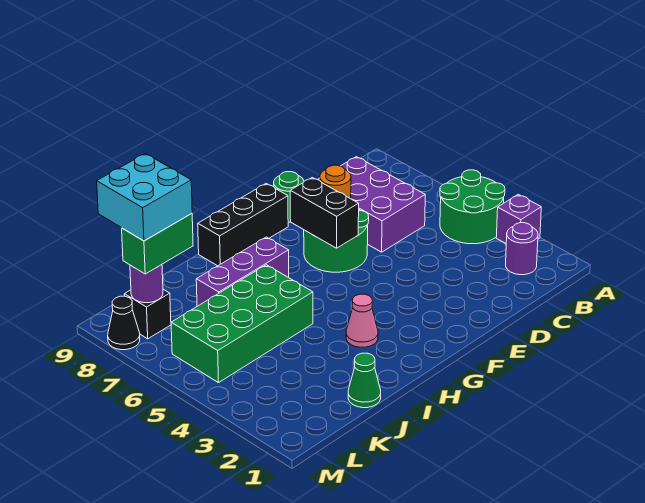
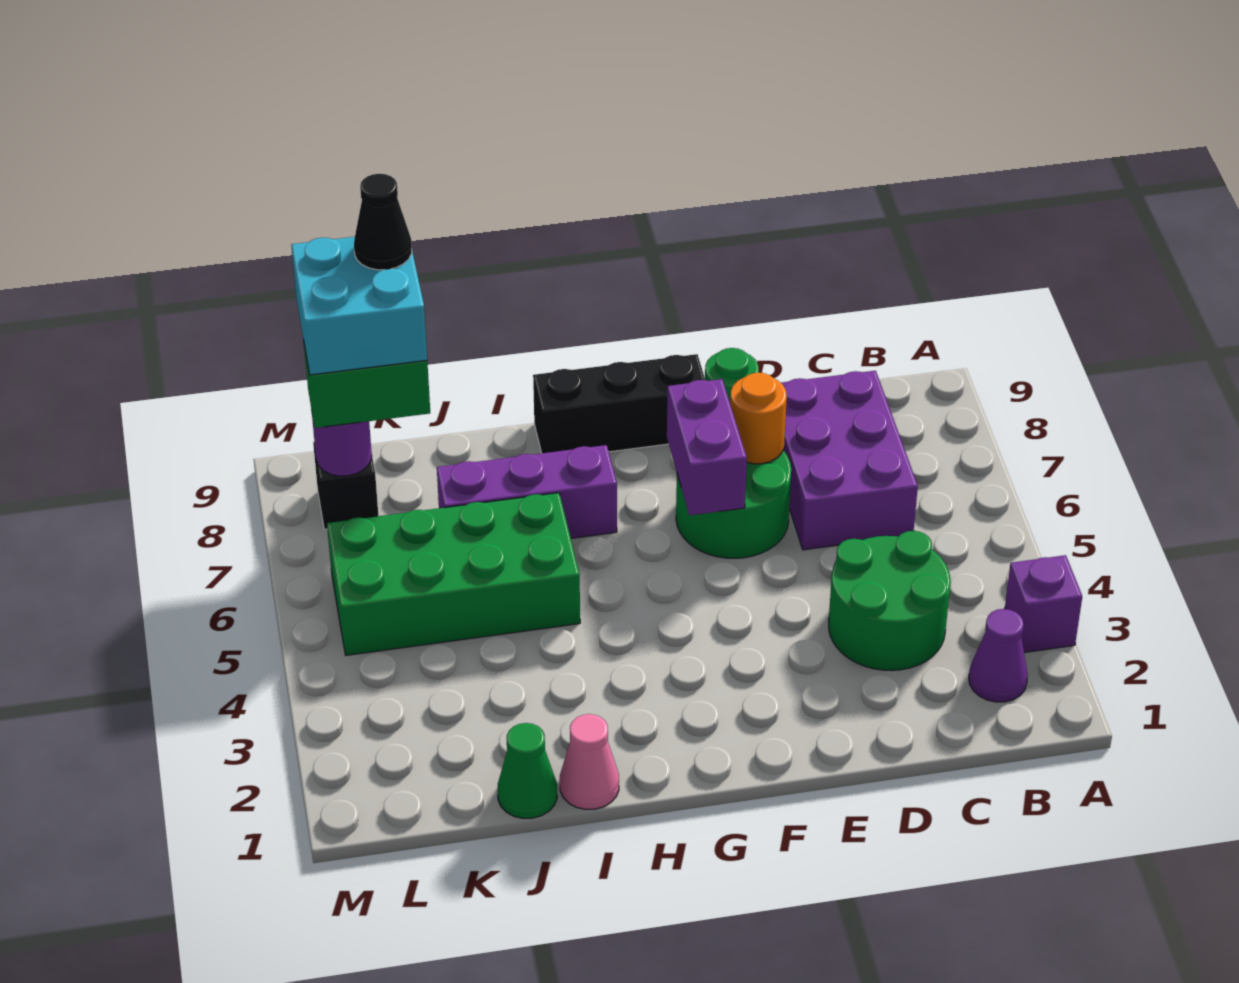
green 2x2 round brick [440,170,505,244] -> green 2x2 round brick moved to [829,531,951,671]
purple 1x1 round brick [506,223,538,275] -> purple 1x1 cone [969,609,1028,702]
black 1x2 brick [290,178,359,248] -> purple 1x2 brick [667,379,747,515]
pink 1x1 cone [346,294,378,347] -> pink 1x1 cone moved to [560,714,619,809]
black 1x1 cone [108,296,140,350] -> black 1x1 cone moved to [354,174,412,270]

